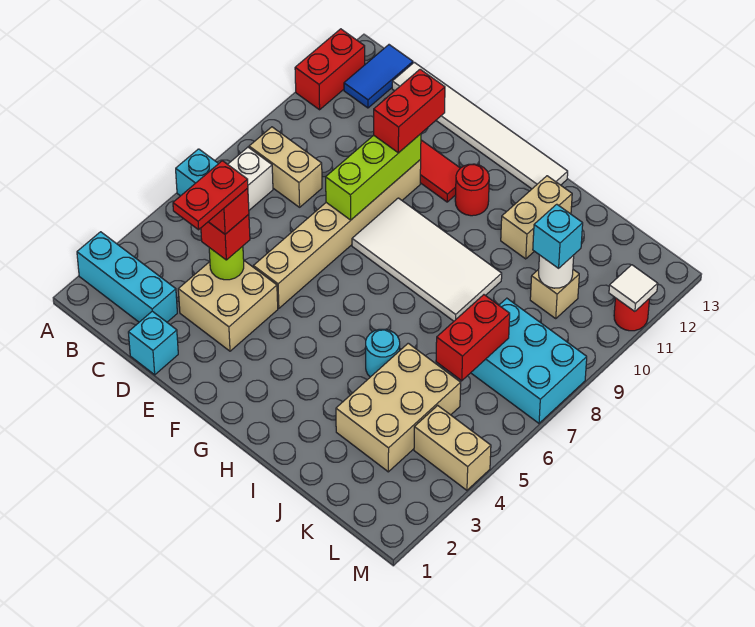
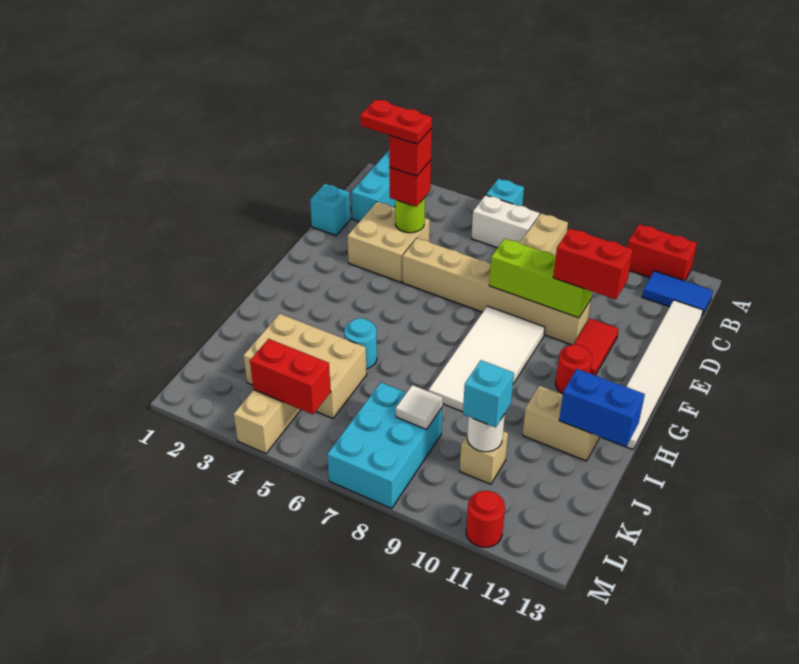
none -> blue 1x2 brick [559,369,645,447]
red 1x2 brick [436,295,510,381] -> red 1x2 brick moved to [250,339,331,414]
white 1x1 tile [609,265,658,311] -> white 1x1 tile moved to [396,385,443,429]

